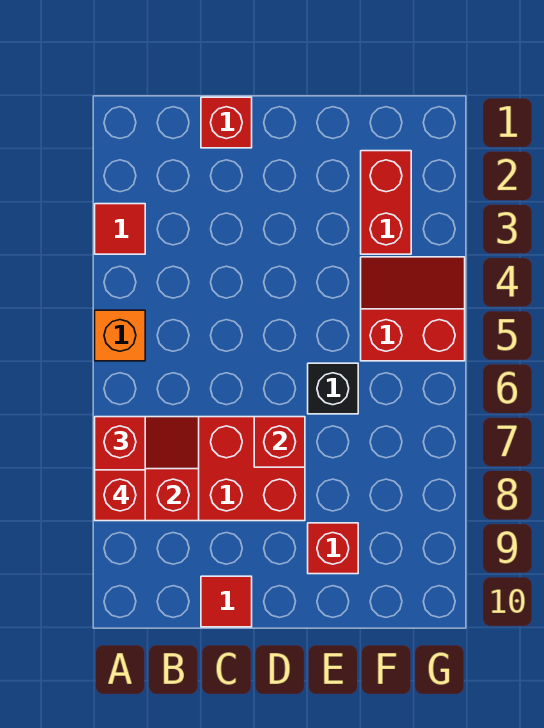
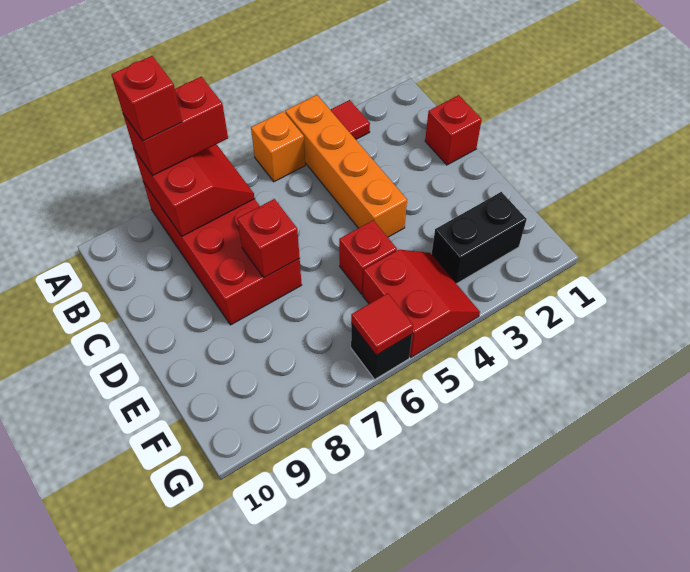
none -> orange 1x4 brick [285,95,407,237]
red 1x1 tile [201,576,252,627] -> red 1x1 tile moved to [351,293,413,355]
black 1x1 brick [308,363,358,414] -> black 1x1 brick moved to [351,323,412,379]
red 1x1 brick [308,523,358,574] -> red 1x1 brick moved to [339,220,397,294]
red 1x2 brick [361,151,411,254] -> black 1x2 brick [432,192,527,284]

